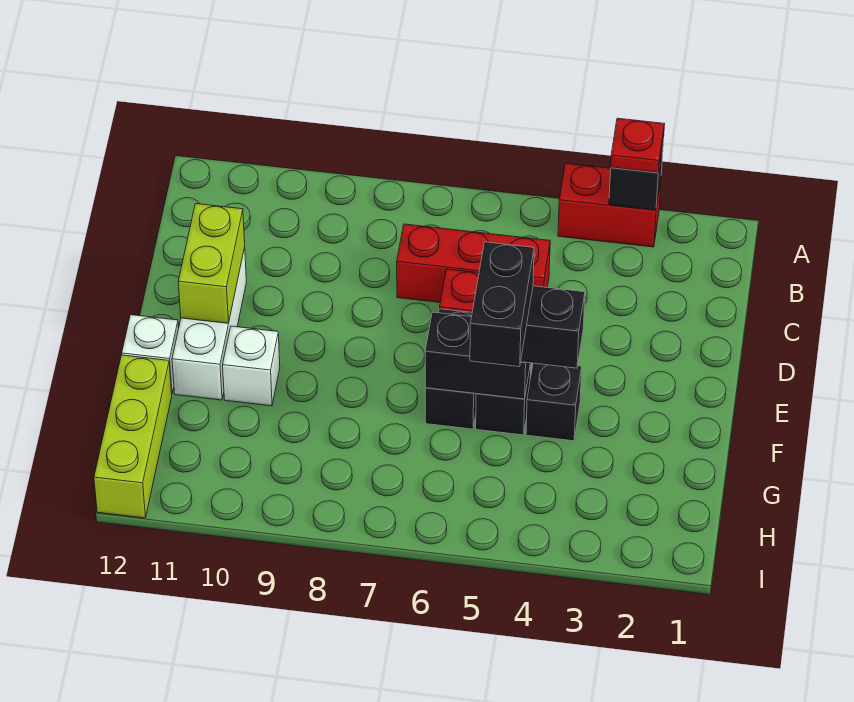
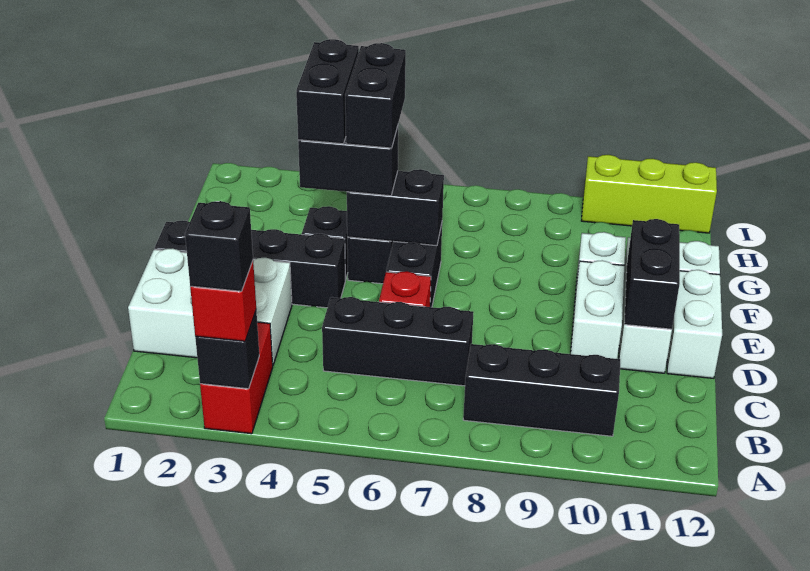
red 1x2 brick [558,163,661,247] -> red 1x2 brick turned to [200,322,273,434]
red 1x1 plate [611,118,665,173] -> red 1x1 brick [190,261,256,341]
none -> black 1x1 brick [185,201,253,291]
none -> black 1x3 brick [463,344,620,436]
none -> white 2x3 brick [128,248,292,365]
red 1x3 brick [397,224,550,302] -> black 1x3 brick [322,297,473,386]
none -> white 1x2 brick [571,260,624,359]
lime 1x2 brick [178,204,245,324] -> black 1x2 brick [624,219,680,329]
none -> white 1x2 brick [667,270,722,378]
none -> black 1x4 brick [155,221,345,308]
none -> black 1x2 brick [296,39,359,144]
lime 1x3 brick [94,355,172,518] -> lime 1x3 brick turned to [581,155,717,233]

